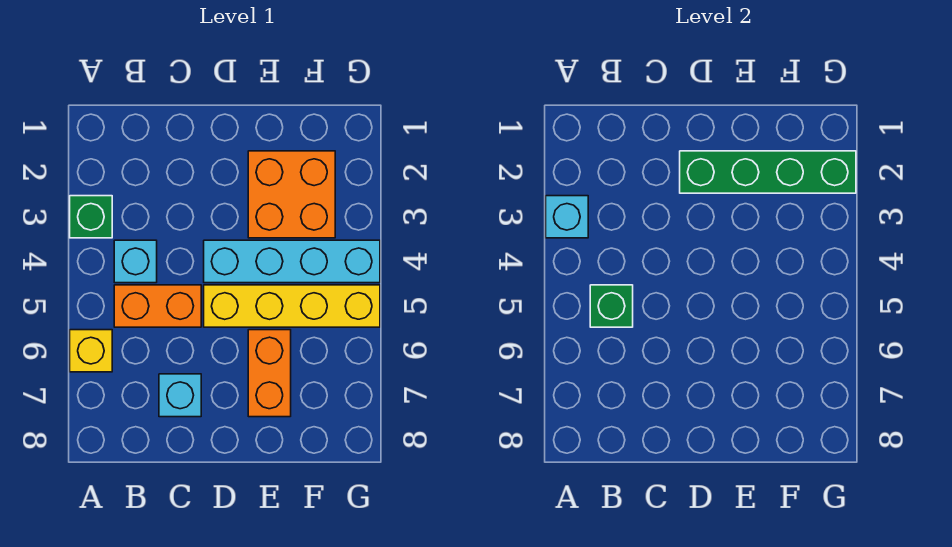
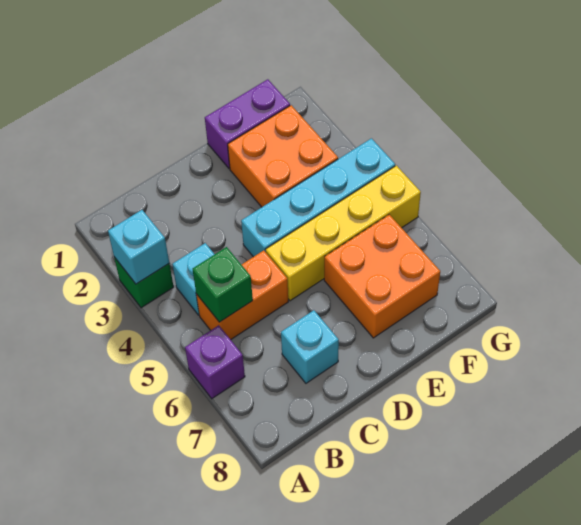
yellow 1x1 brick [70,330,112,372] -> purple 1x1 brick [185,325,245,399]
green 1x4 brick [680,151,856,193] -> none
none -> purple 1x2 brick [205,79,290,168]
orange 1x2 brick [248,330,291,417] -> orange 2x2 brick [324,214,440,338]

